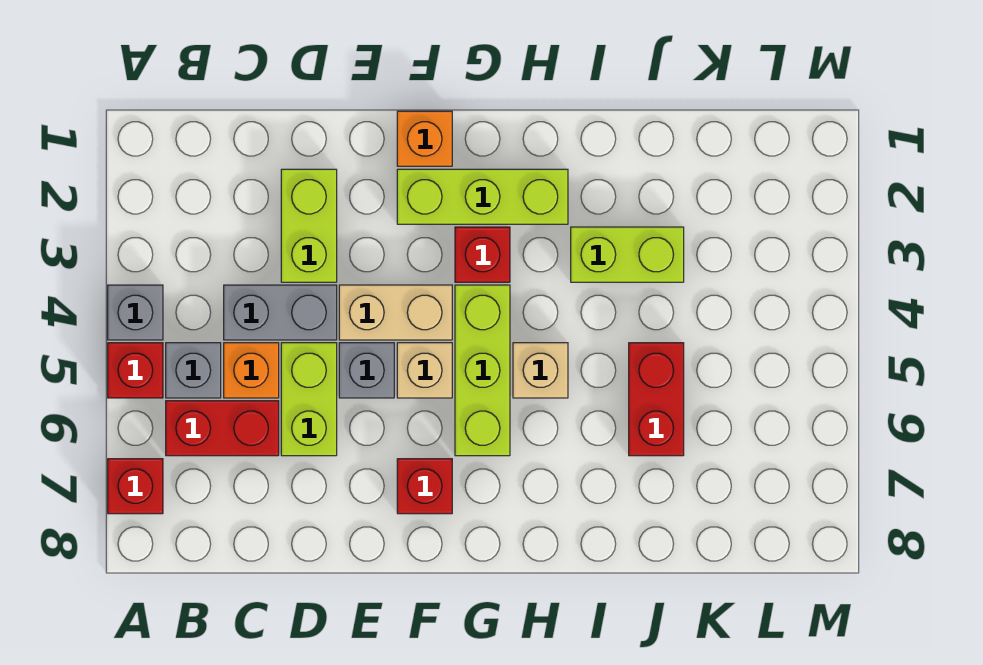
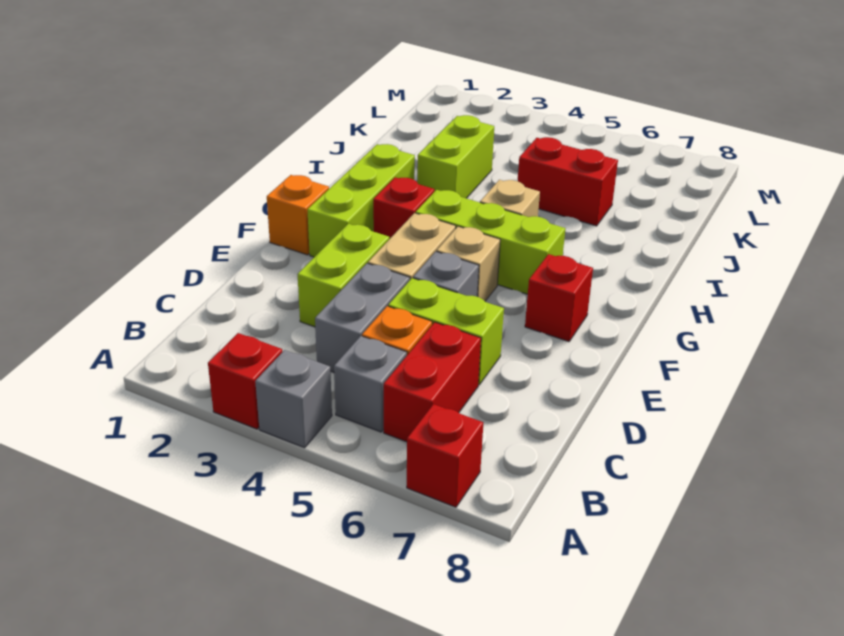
red 1x1 brick [108,343,163,398] -> red 1x1 brick moved to [208,333,282,429]
lime 1x2 brick [281,169,337,282] -> lime 1x2 brick turned to [298,224,389,327]

